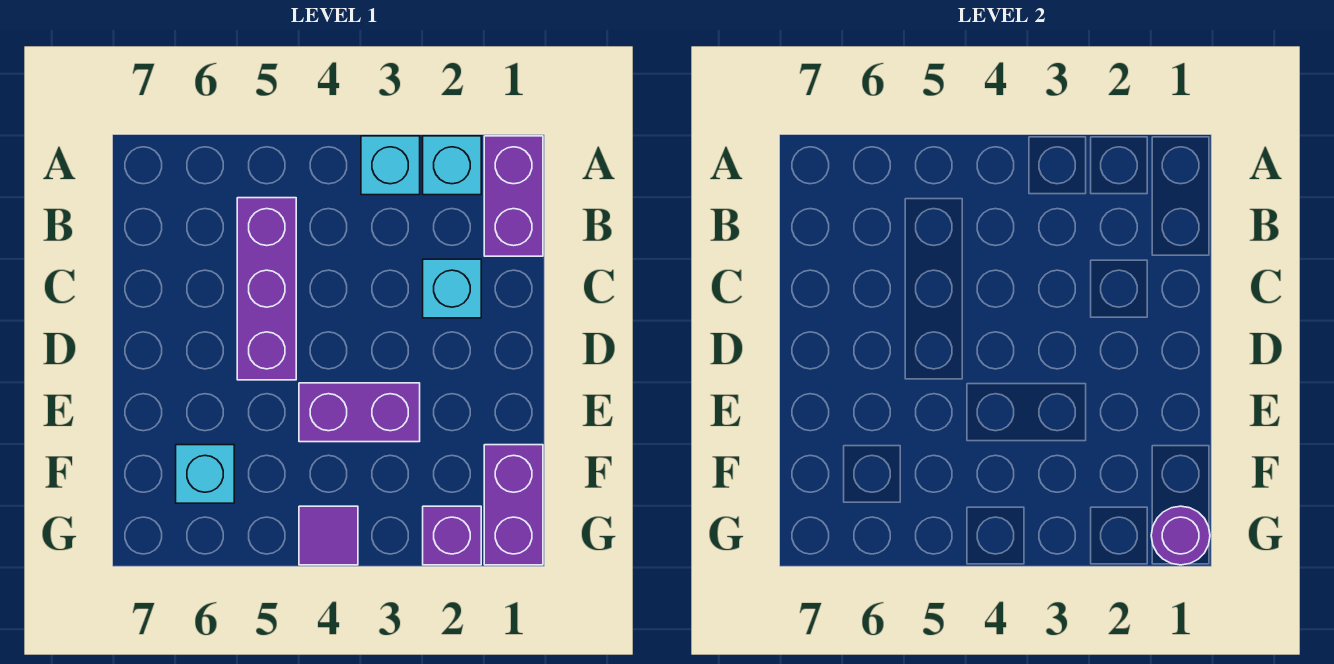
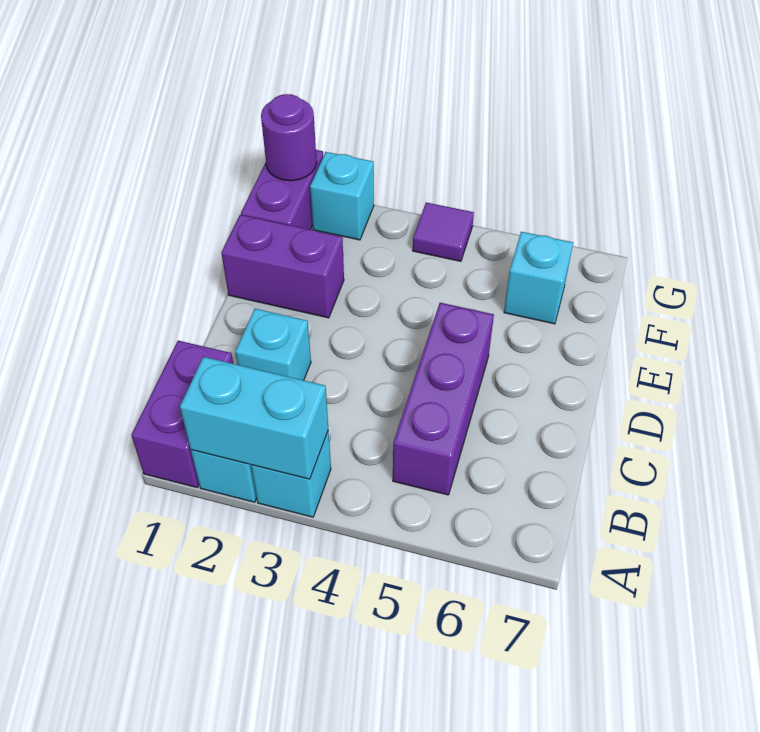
none -> cyan 1x2 brick [180,357,328,479]
purple 1x2 brick [299,383,420,442] -> purple 1x2 brick moved to [221,215,344,318]
purple 1x1 brick [423,506,481,565] -> cyan 1x1 brick [310,152,374,240]

